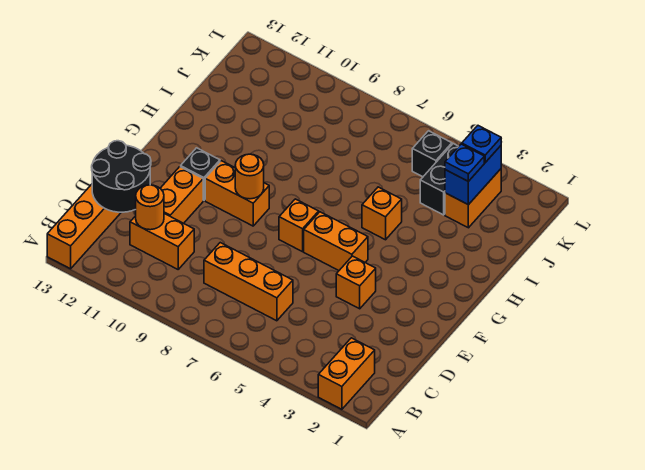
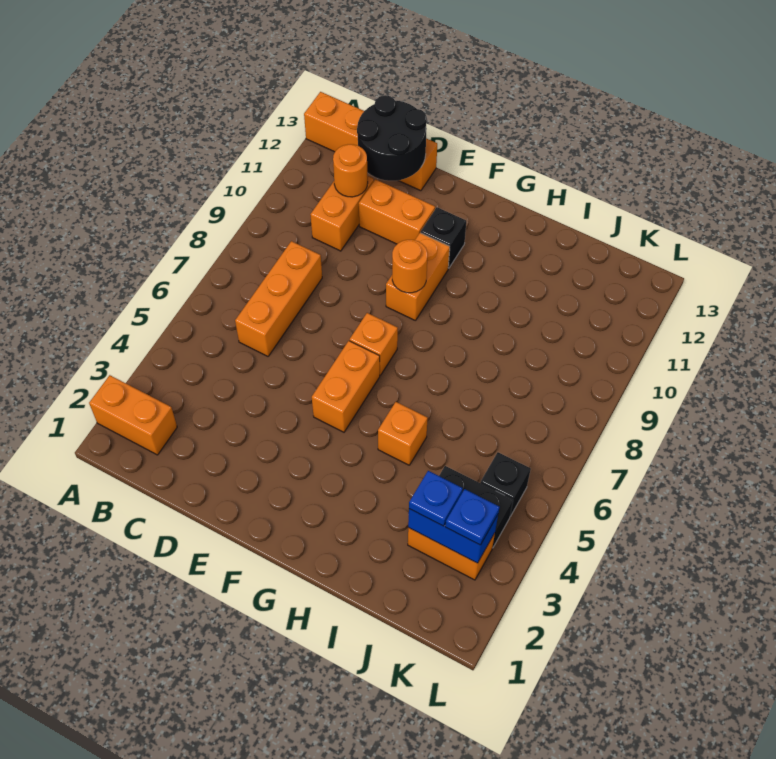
orange 1x1 brick [336,256,376,309] -> none

